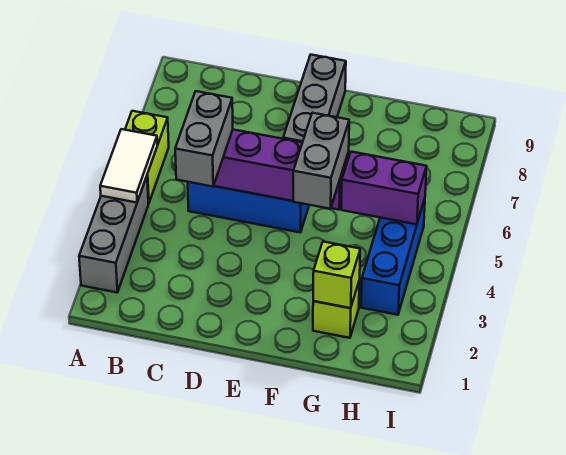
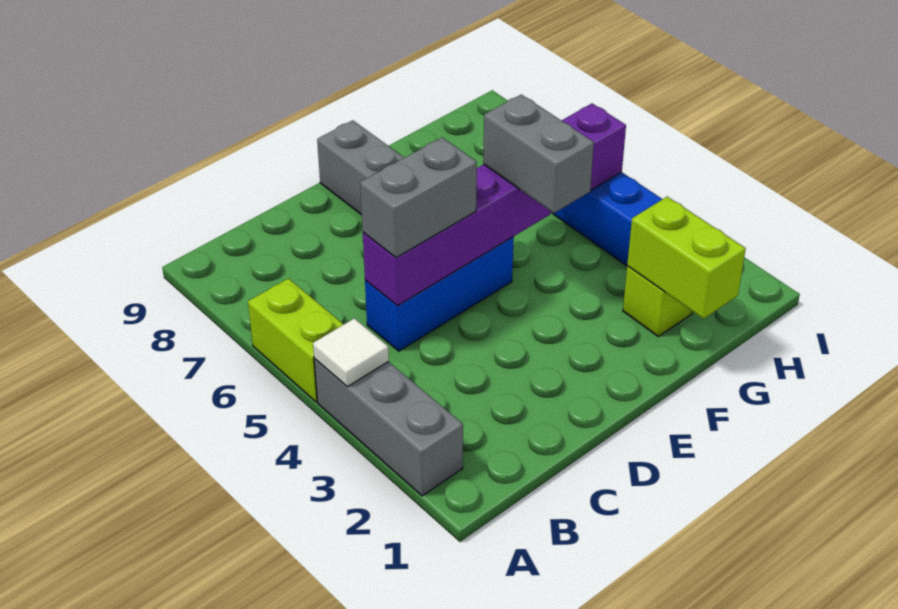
white 1x2 tile [100,129,157,203] -> white 1x1 tile [313,318,389,387]
grey 1x2 brick [175,91,233,186] -> grey 1x2 brick turned to [360,137,477,258]
lime 1x1 brick [313,242,360,308] -> lime 1x2 brick [627,197,746,319]

